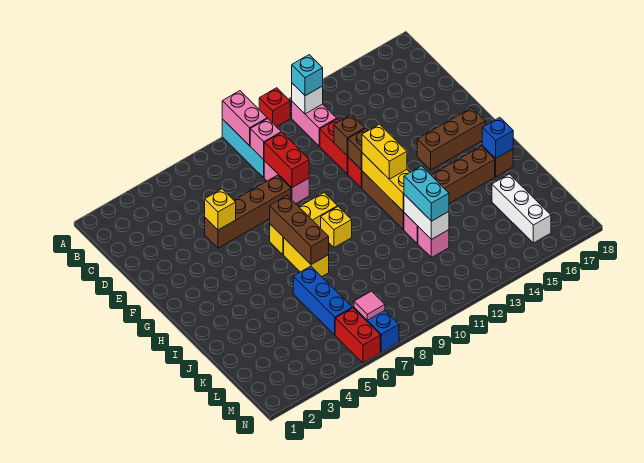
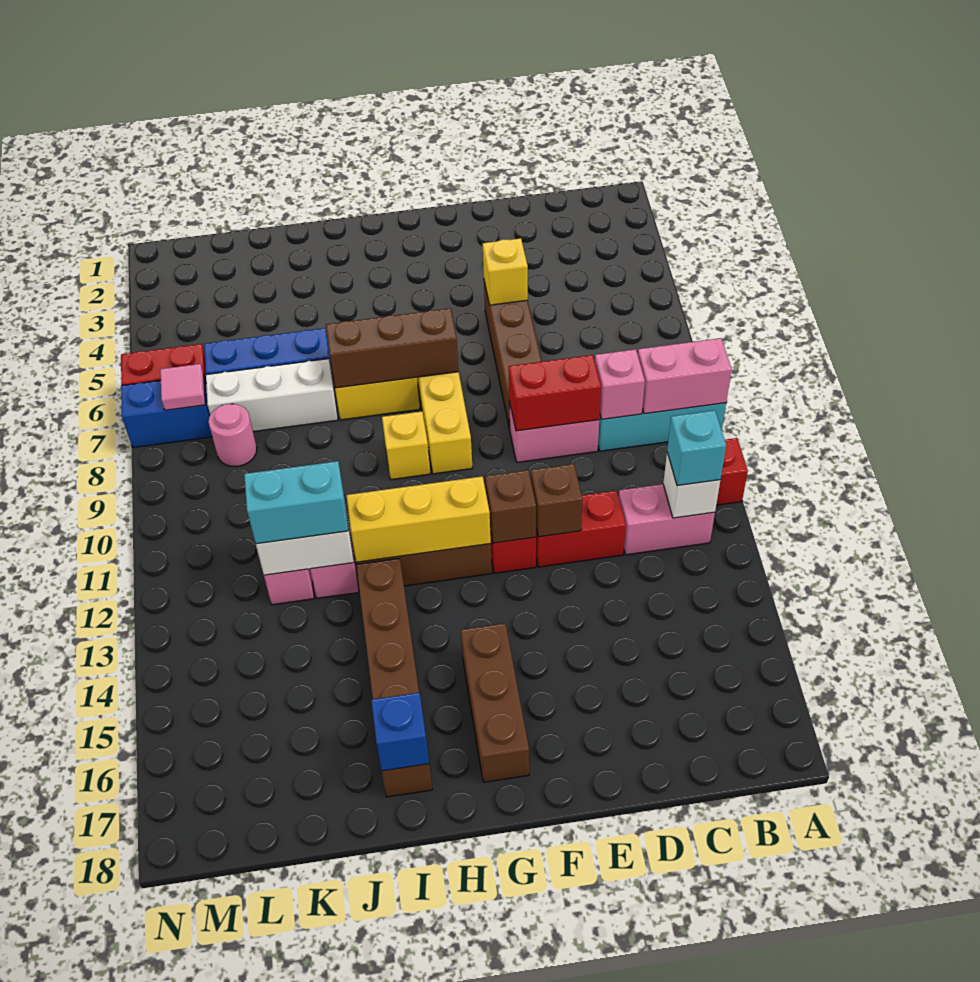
yellow 1x2 brick [362,124,407,179] -> none
white 1x3 brick [492,174,551,243] -> white 1x3 brick moved to [206,359,338,432]
none -> pink 1x1 round brick [209,404,257,466]

